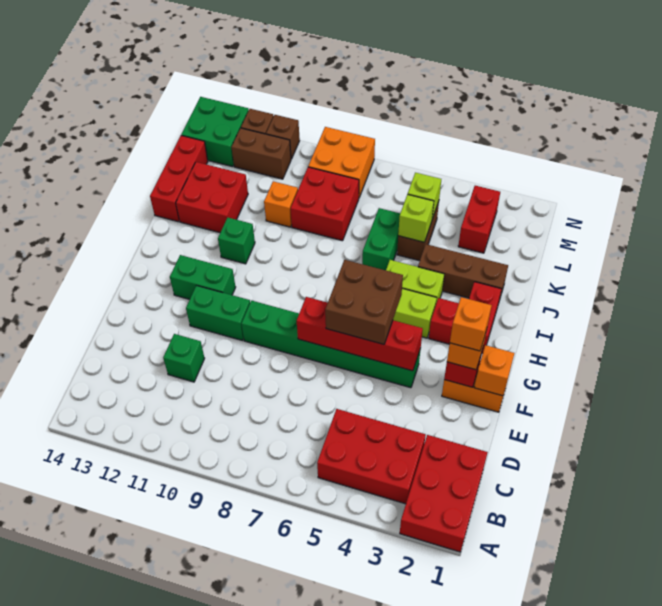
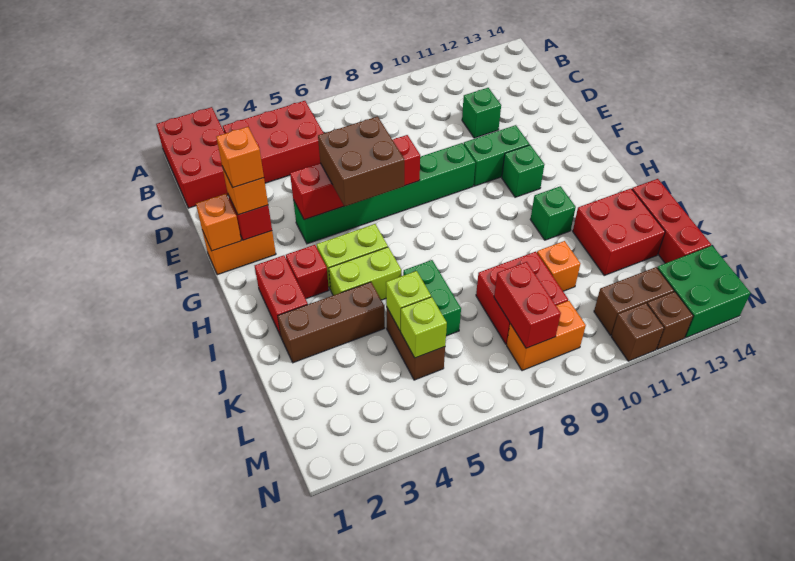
green 1x2 brick [170,255,236,299] -> green 1x1 brick [502,145,544,197]
red 1x2 brick [458,186,500,253] -> red 1x2 brick moved to [494,262,561,348]
orange 2x2 brick [308,127,375,197] -> orange 1x2 brick [507,301,586,371]

